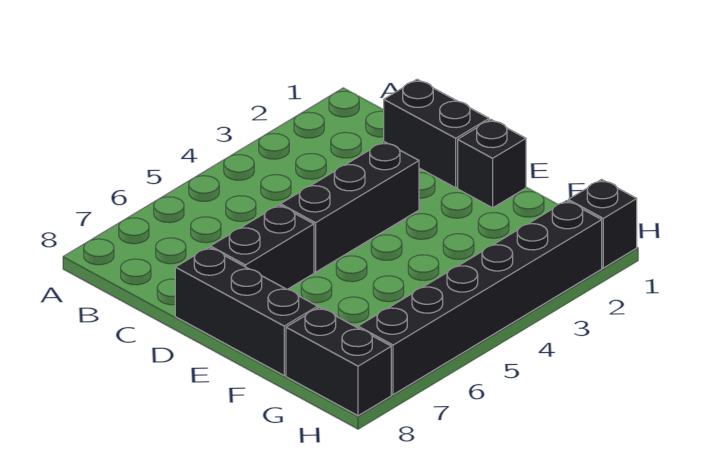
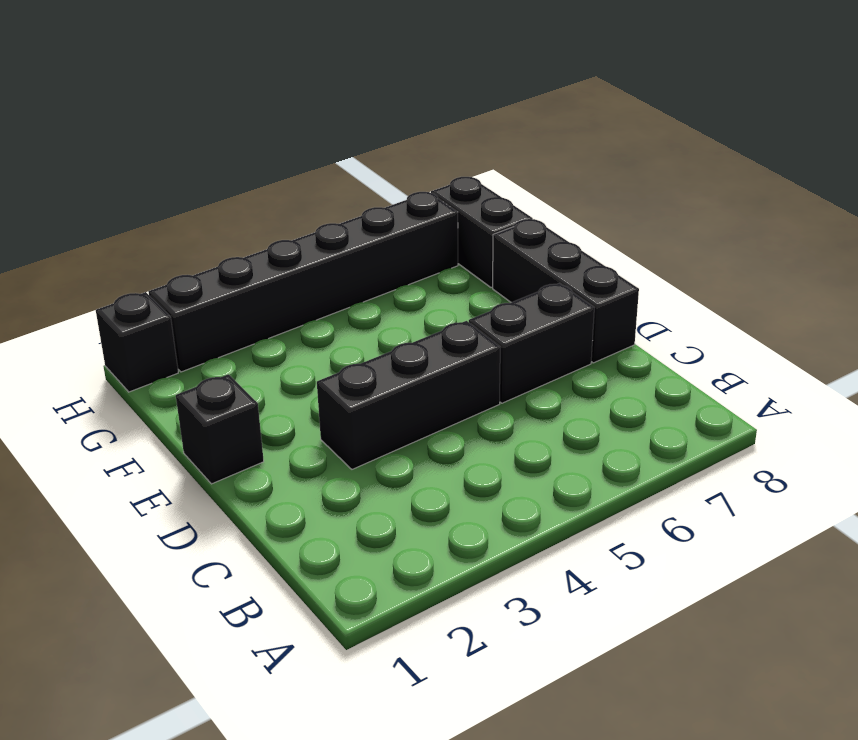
black 1x2 brick [384,79,489,188] -> none

